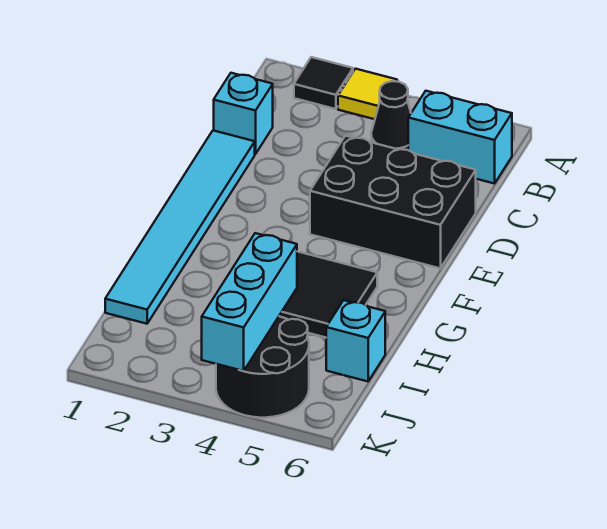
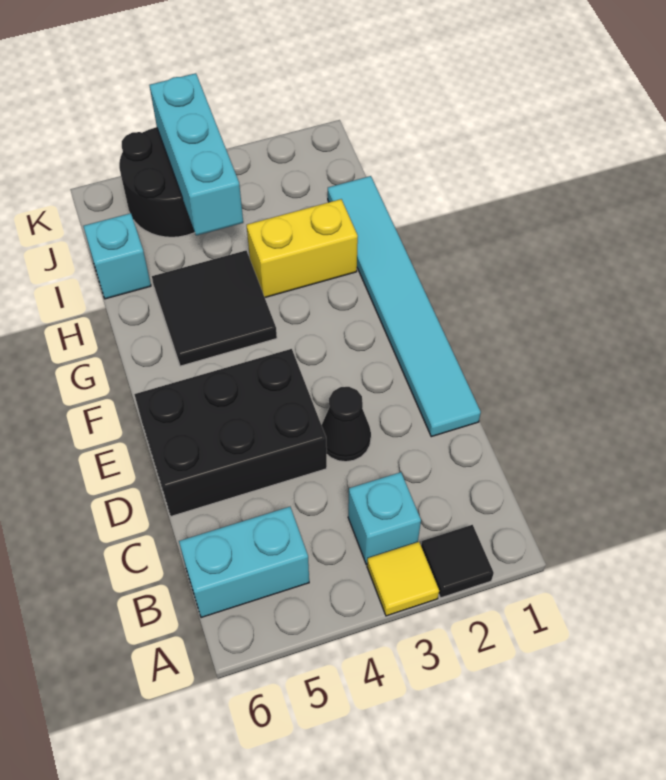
black 1x1 cone [371,81,411,150] -> black 1x1 cone moved to [322,387,371,462]
cyan 1x1 brick [214,73,273,154] -> cyan 1x1 brick moved to [348,472,421,564]
none -> yellow 1x2 brick [247,199,358,297]

